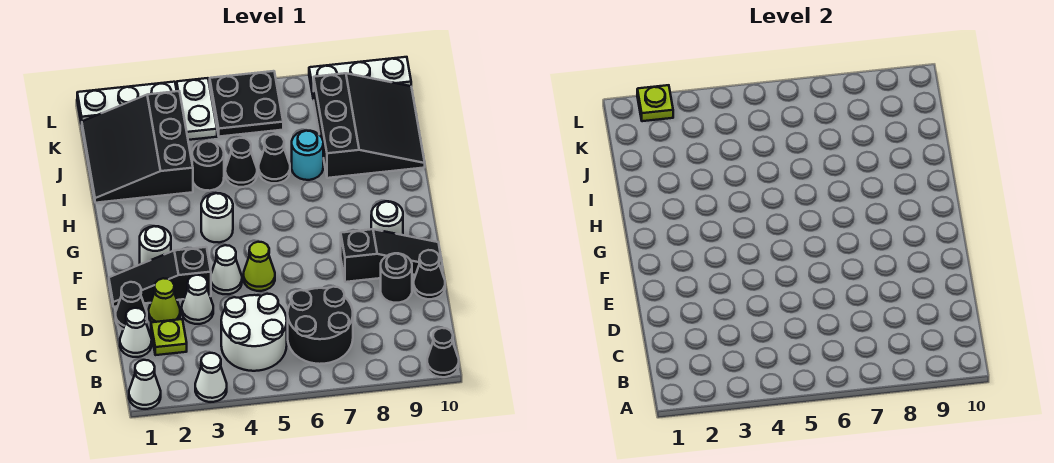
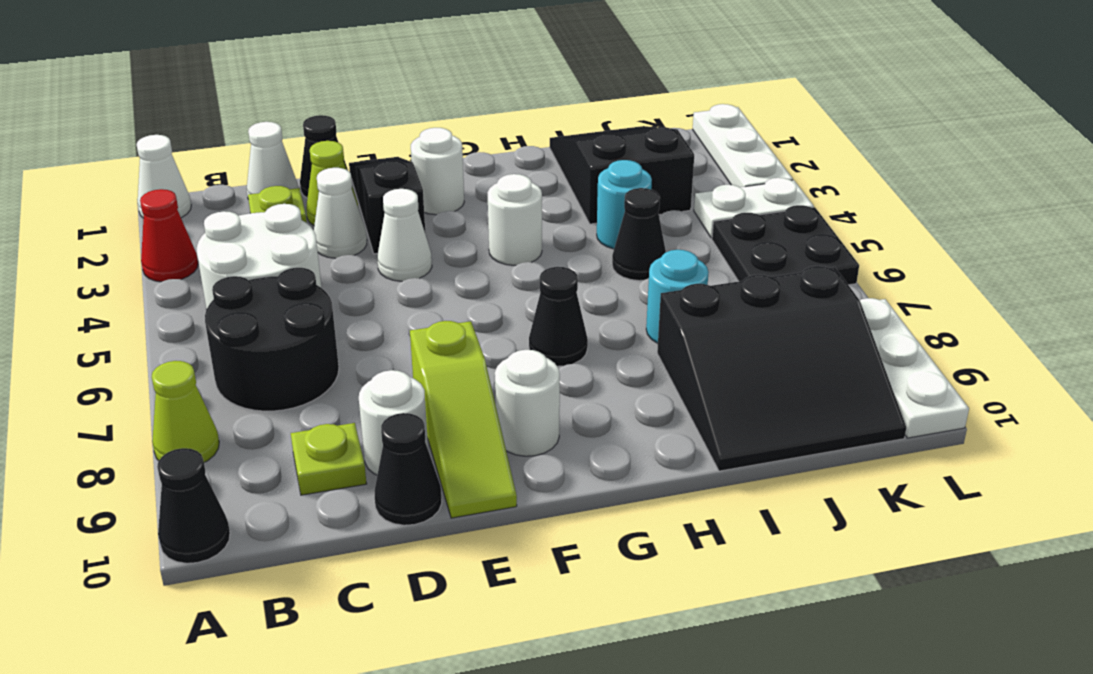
white 1x1 cone [195,353,227,402] -> red 1x1 cone [140,189,198,282]
black 1x1 round brick [381,253,412,303] -> white 1x1 round brick [359,370,428,475]
lime 1x1 cone [243,242,275,291] -> lime 1x1 cone moved to [152,361,219,462]
black 1x3 slope [341,229,443,282] -> lime 1x3 slope [410,321,517,518]
black 3x3 slope [82,91,193,203] -> black 2x3 slope [550,126,694,224]
black 1x1 round brick [192,141,224,191] -> cyan 1x1 round brick [597,160,652,249]
black 1x1 cone [259,134,290,183] -> black 1x1 cone moved to [529,267,588,366]
lime 1x1 plate [637,85,673,121] -> lime 1x1 plate moved to [291,423,367,495]

